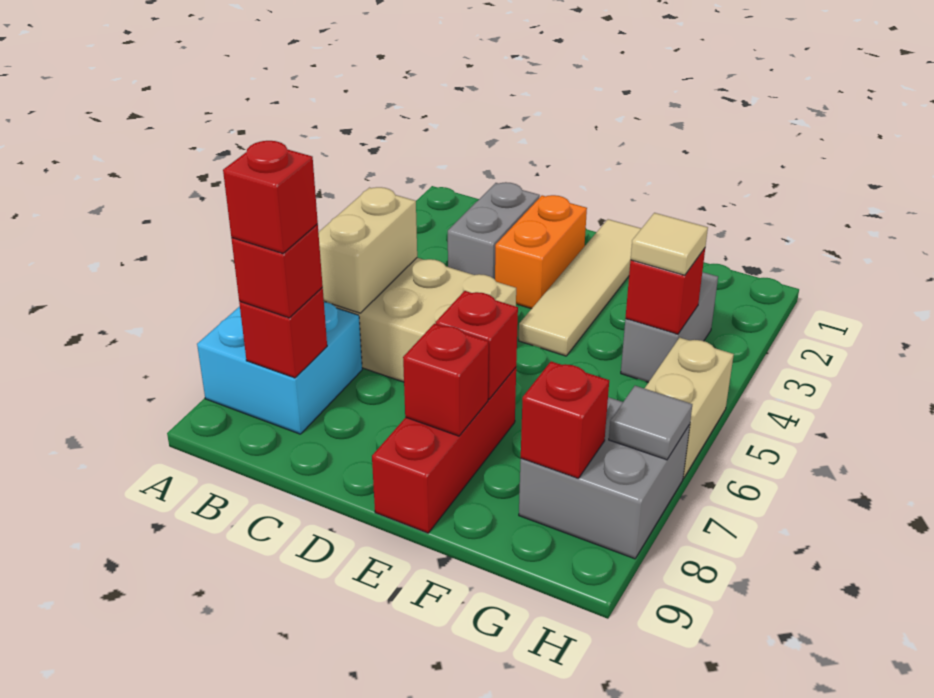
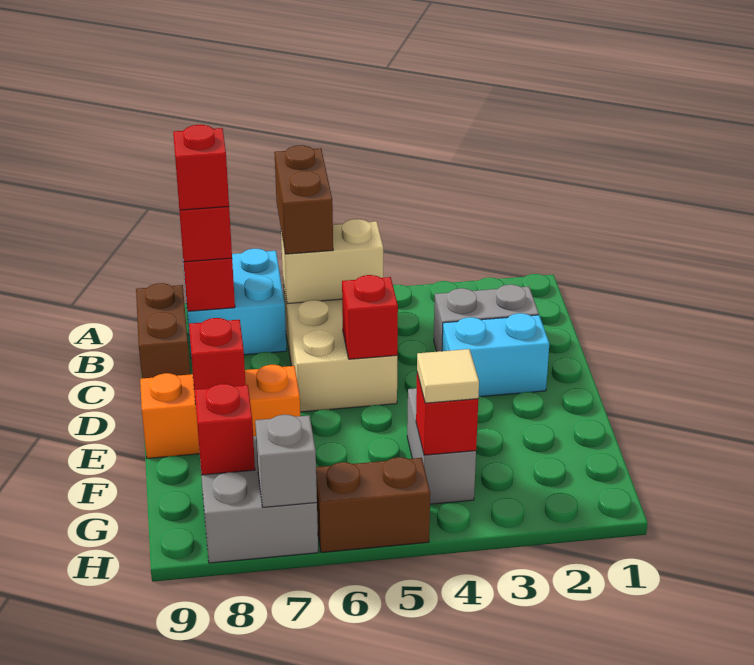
none -> brown 1x2 brick [274,145,333,254]
none -> brown 1x2 brick [136,283,190,378]
orange 1x2 brick [495,195,587,309] -> cyan 1x2 brick [442,313,549,397]
tan 1x4 tile [519,219,641,356] -> none
red 1x3 brick [372,367,516,533] -> orange 1x3 brick [140,365,300,458]
red 1x1 brick [436,291,518,399] -> red 1x1 brick moved to [342,275,398,359]
grey 1x2 brick [621,272,718,382] -> grey 1x2 brick turned to [407,388,476,504]
tan 1x2 brick [645,338,734,478] -> brown 1x2 brick [316,457,430,552]
grey 1x1 tile [609,386,692,460] -> grey 1x1 brick [255,415,317,507]

